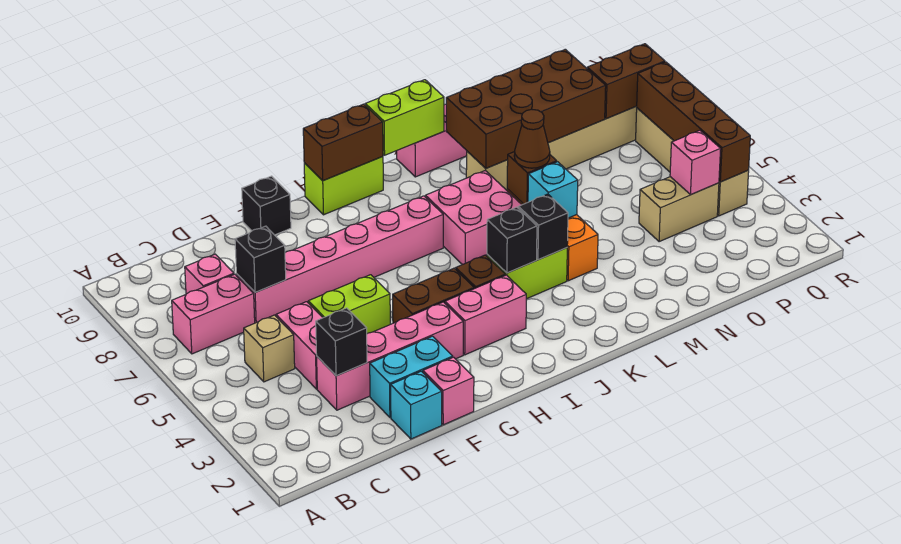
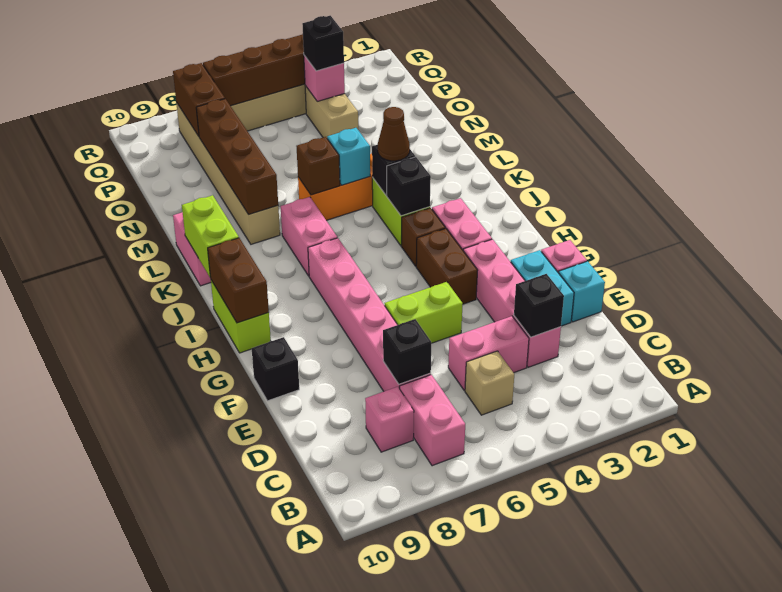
lime 1x2 brick [308,275,390,333] -> lime 1x2 brick turned to [385,282,463,343]
pink 2x2 brick [425,171,522,265] -> pink 1x2 brick [281,197,337,276]
brown 1x1 cone [514,109,550,168] -> brown 1x1 cone moved to [378,107,410,161]
brown 2x4 brick [446,49,606,168] -> brown 1x4 brick [196,99,278,215]
none -> black 1x1 brick [302,16,344,71]

